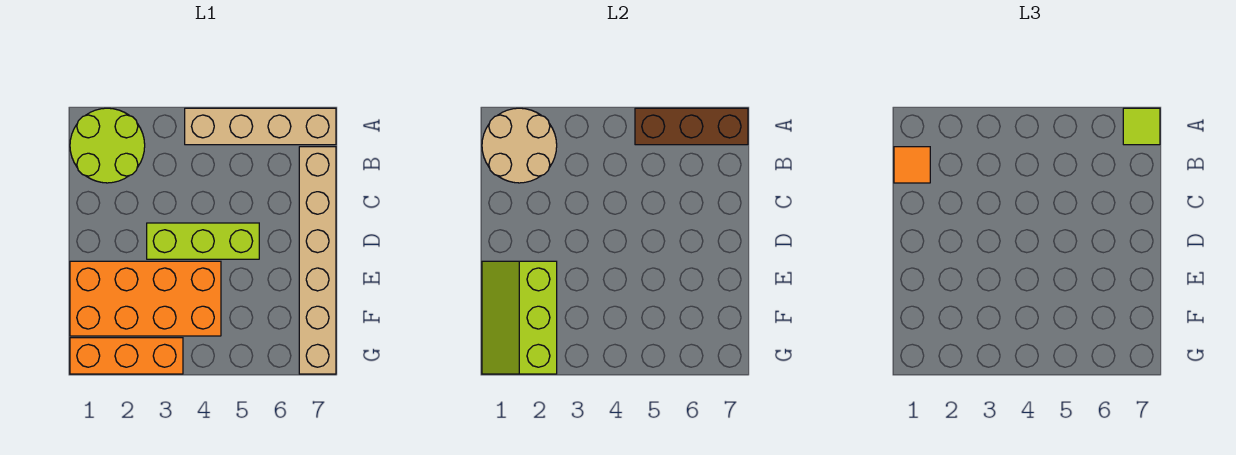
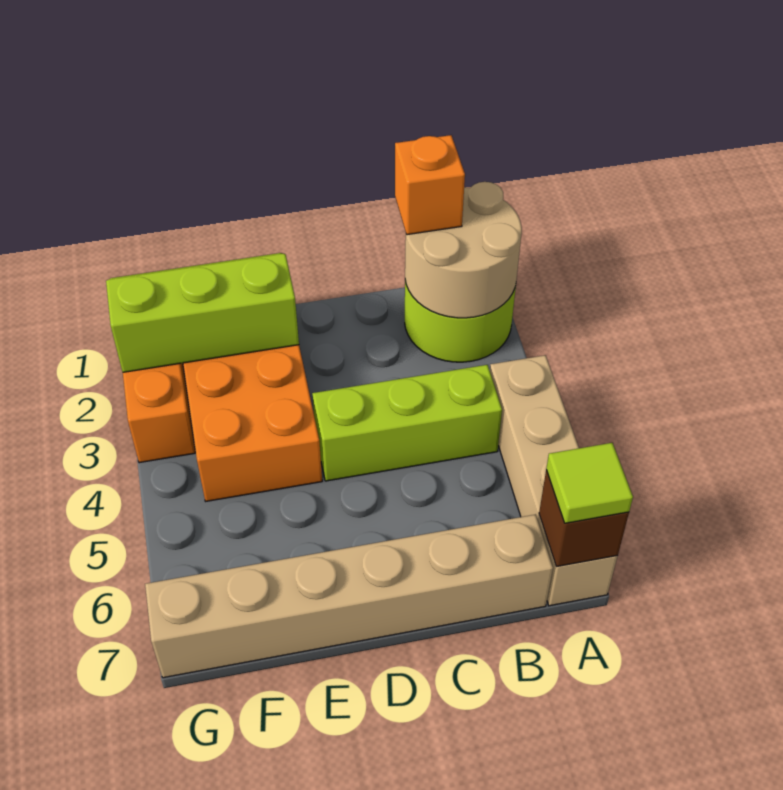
brown 1x3 brick [635,108,748,145] -> brown 1x1 brick [539,470,629,567]
orange 1x1 tile [894,147,930,183] -> orange 1x1 brick [395,135,465,235]
lime 1x3 brick [147,223,259,259] -> lime 1x3 brick turned to [312,365,502,481]

